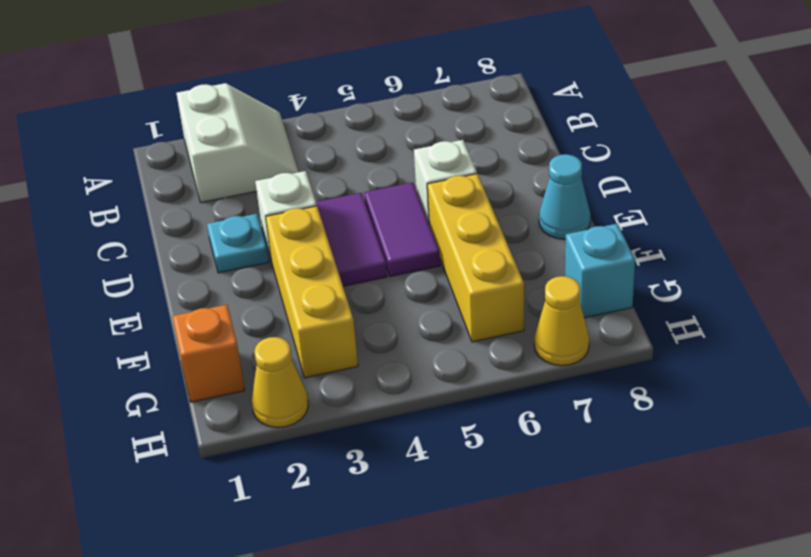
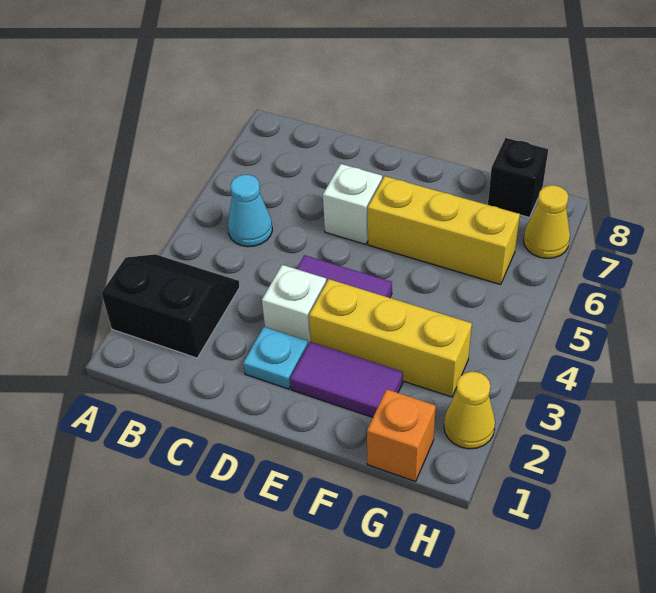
white 2x2 slope [176,83,298,203] -> black 2x2 slope [102,254,240,358]
purple 1x2 tile [364,182,440,276] -> purple 1x2 tile moved to [290,342,403,417]
cyan 1x1 cone [539,154,591,239] -> cyan 1x1 cone moved to [228,175,272,247]
cyan 1x1 brick [565,224,635,318] -> black 1x1 brick [488,138,548,218]

